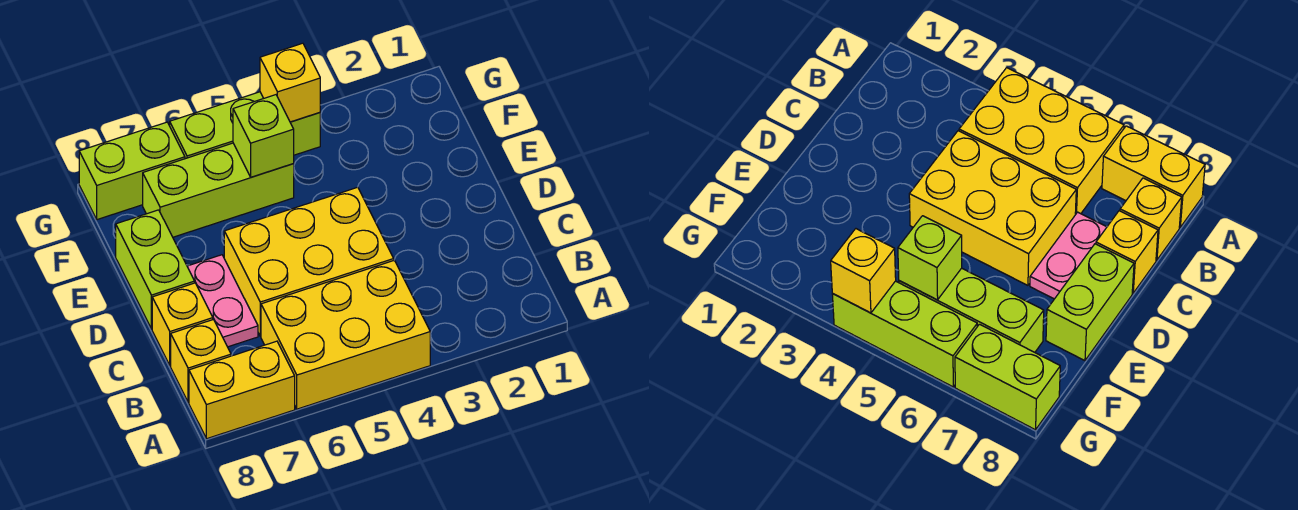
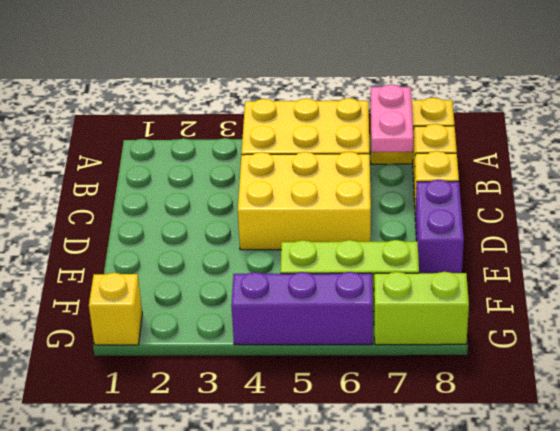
pink 1x2 plate [187,255,258,347] -> pink 1x2 plate moved to [370,84,413,152]
lime 1x2 brick [116,210,195,329] -> purple 1x2 brick [415,180,464,273]
lime 1x1 brick [233,95,294,177] -> none
lime 1x3 brick [170,92,320,159] -> purple 1x3 brick [231,272,373,345]
yellow 1x1 brick [260,43,320,122] -> yellow 1x1 brick moved to [89,273,142,345]

